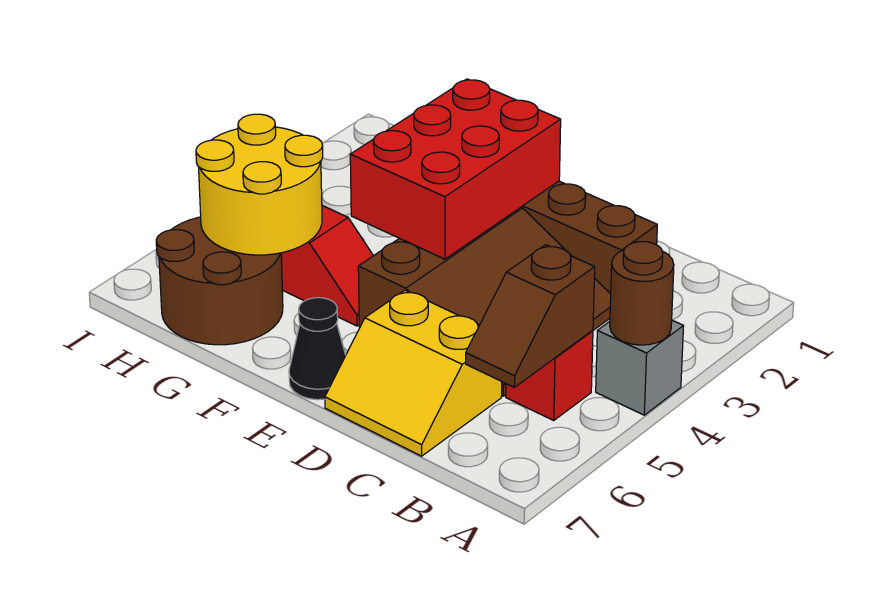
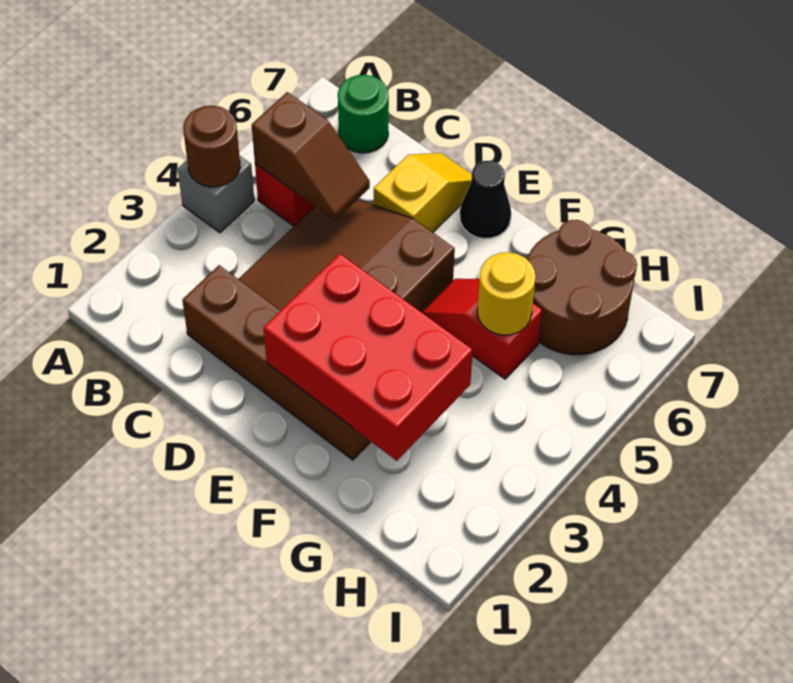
brown 1x2 slope [466,245,595,387] -> brown 1x2 slope turned to [252,92,370,220]
none -> green 1x1 round brick [338,75,389,153]
yellow 2x2 slope [325,290,502,456] -> yellow 1x2 slope [374,153,472,232]
red 2x3 brick [350,79,561,259] -> red 2x3 brick turned to [264,254,473,461]
yellow 2x2 round brick [196,114,323,255] -> yellow 1x1 round brick [477,252,536,335]

